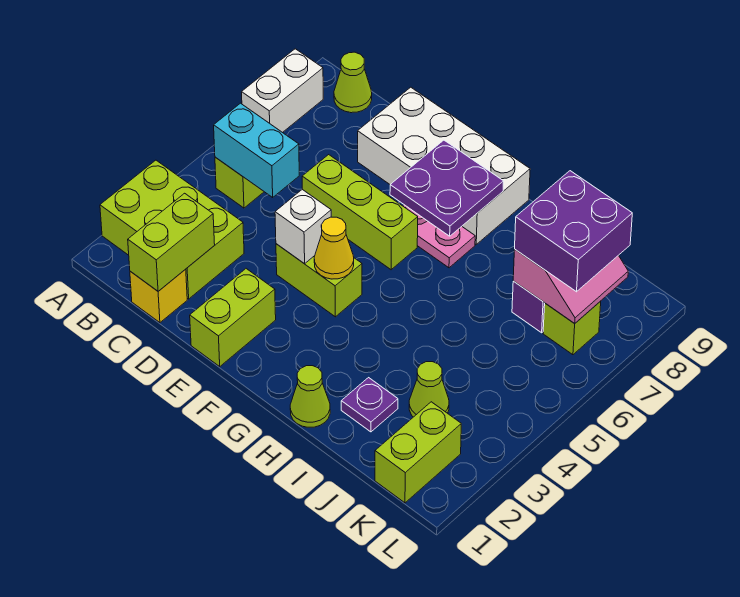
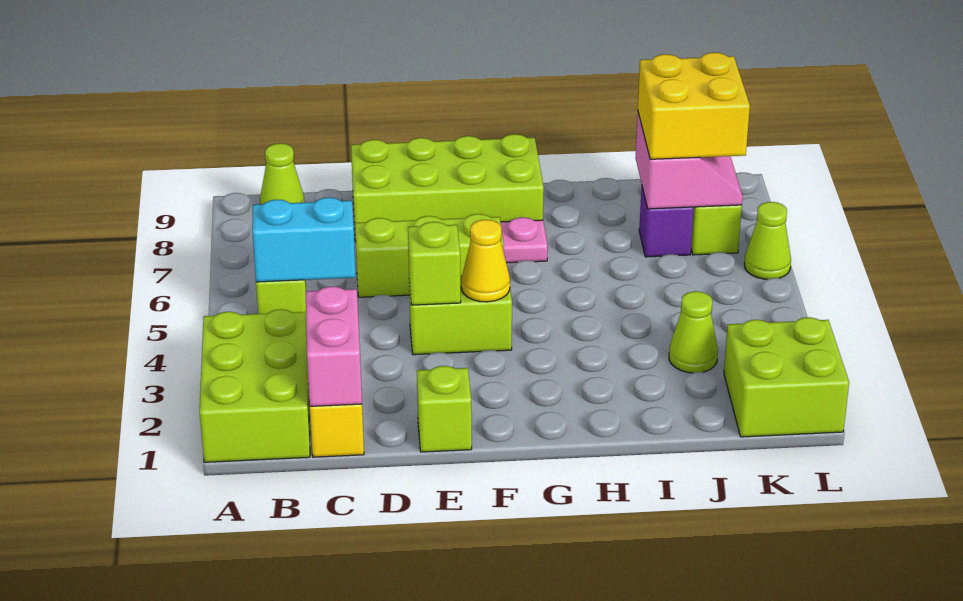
lime 2x3 brick [100,160,244,299] -> lime 2x3 brick turned to [200,309,310,462]
white 1x2 brick [242,49,323,133] -> none
lime 1x2 brick [128,193,215,291] -> pink 1x2 brick [306,286,362,406]
white 2x4 brick [358,87,530,244] -> lime 2x4 brick [351,134,544,242]
lime 1x2 brick [190,269,276,367] -> lime 1x1 brick [417,366,472,452]
white 1x1 brick [275,190,331,264] -> lime 1x1 brick [408,222,461,305]
purple 2x2 plate [390,140,504,236] -> none
lime 1x1 cone [290,366,330,427] -> lime 1x1 cone moved to [744,202,791,279]
purple 1x1 plate [341,378,398,432] -> none
purple 2x2 brick [515,171,632,292] -> yellow 2x2 brick [638,53,750,159]
lime 1x2 brick [375,402,461,503] -> lime 2x2 brick [724,317,849,437]

